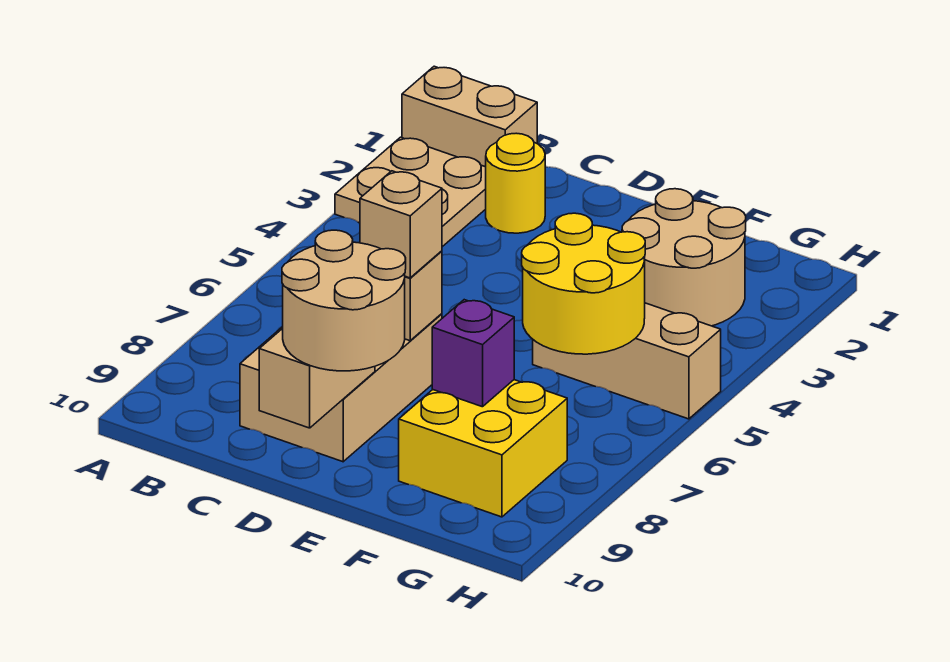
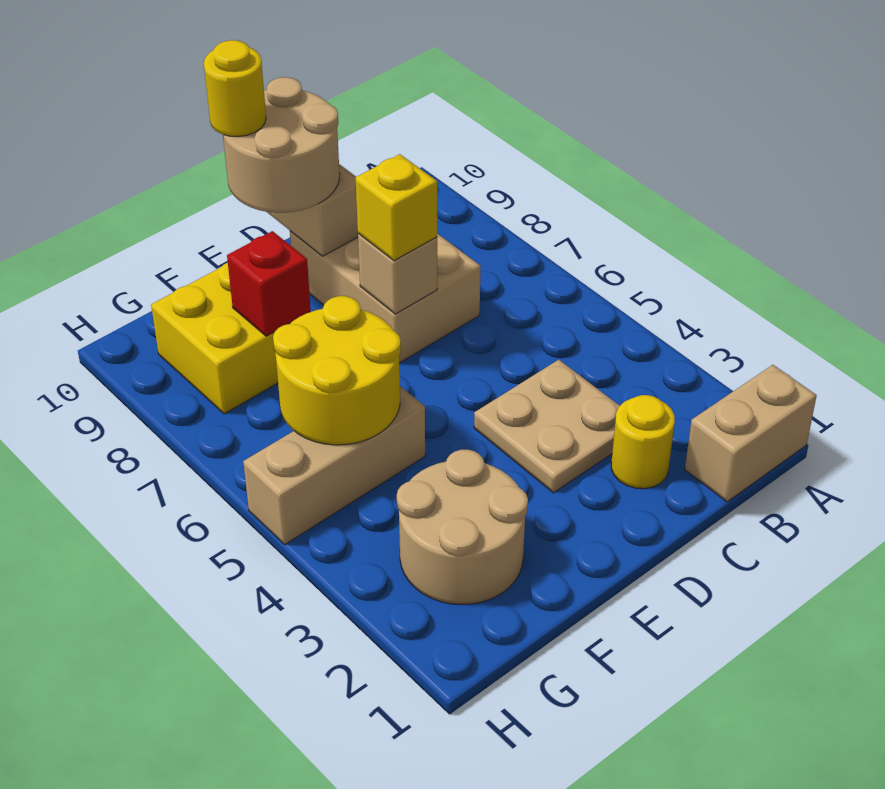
tan 2x2 plate [335,137,486,247] -> tan 2x2 plate moved to [474,360,620,493]
tan 1x1 brick [360,171,442,278] -> yellow 1x1 brick [356,154,437,261]
none -> yellow 1x1 round brick [204,40,266,137]
purple 1x1 brick [432,300,514,407] -> red 1x1 brick [227,231,311,336]

